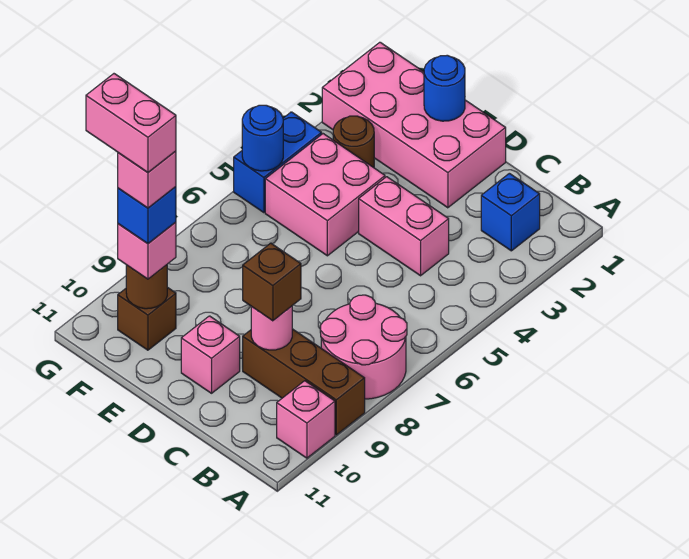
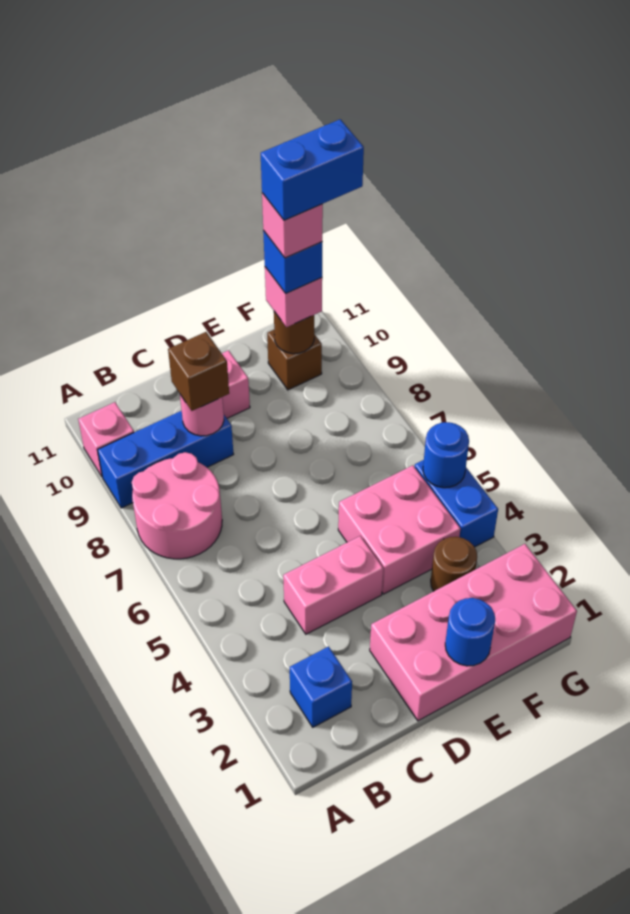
brown 1x3 brick [243,329,365,435] -> blue 1x3 brick [98,411,234,508]
pink 1x2 brick [86,74,176,172] -> blue 1x2 brick [261,119,364,220]

